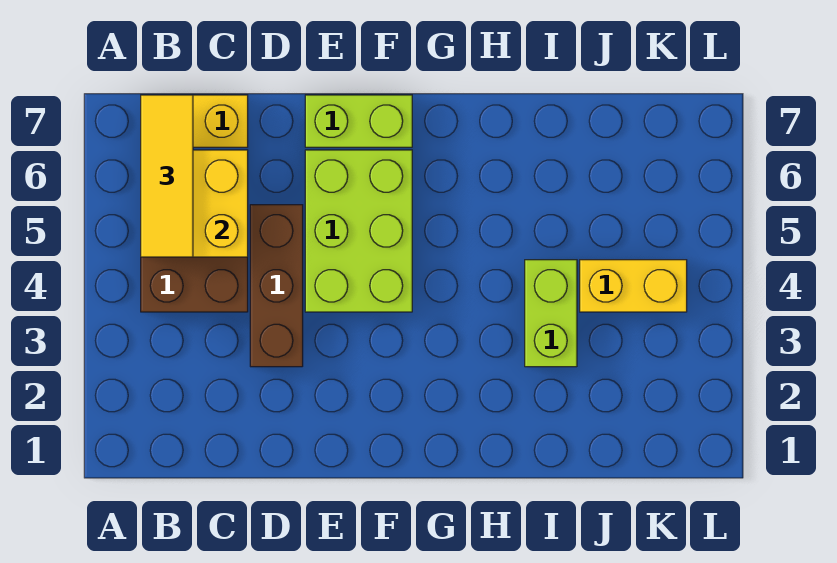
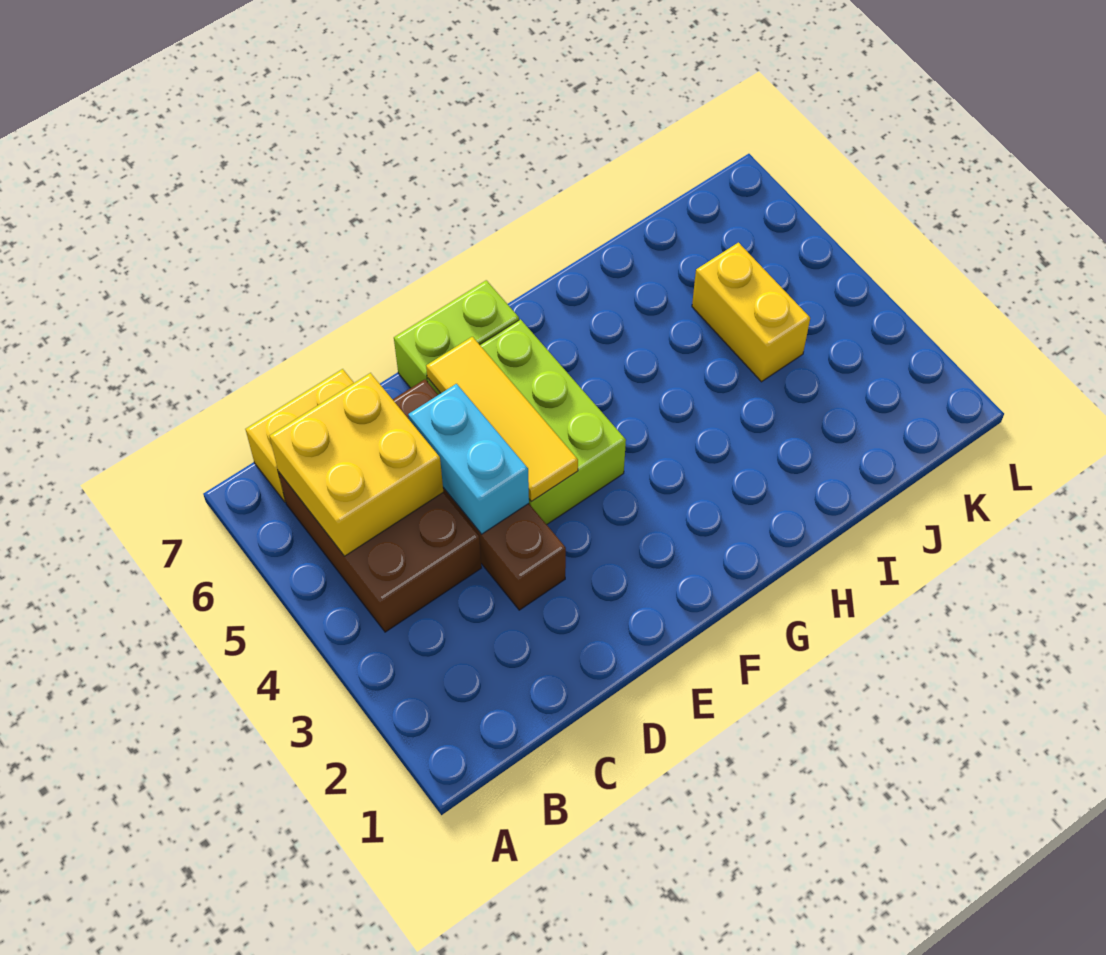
yellow 1x3 tile [141,95,193,257] -> yellow 1x3 tile moved to [426,337,578,502]
brown 1x3 brick [250,205,303,367] -> brown 1x4 brick [393,379,566,610]
none -> cyan 1x2 brick [408,384,529,534]
lime 1x2 brick [525,260,577,367] -> none
yellow 1x2 brick [580,260,687,312] -> yellow 1x2 brick turned to [692,243,810,382]

